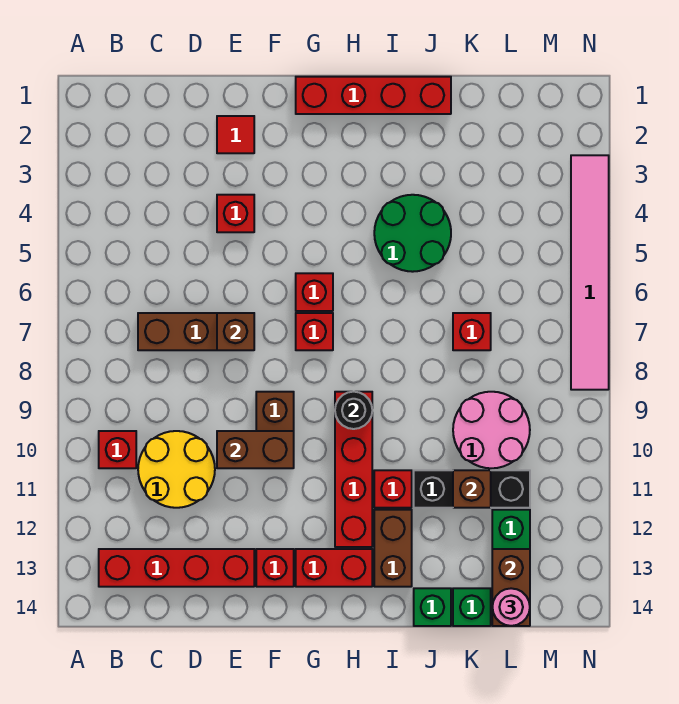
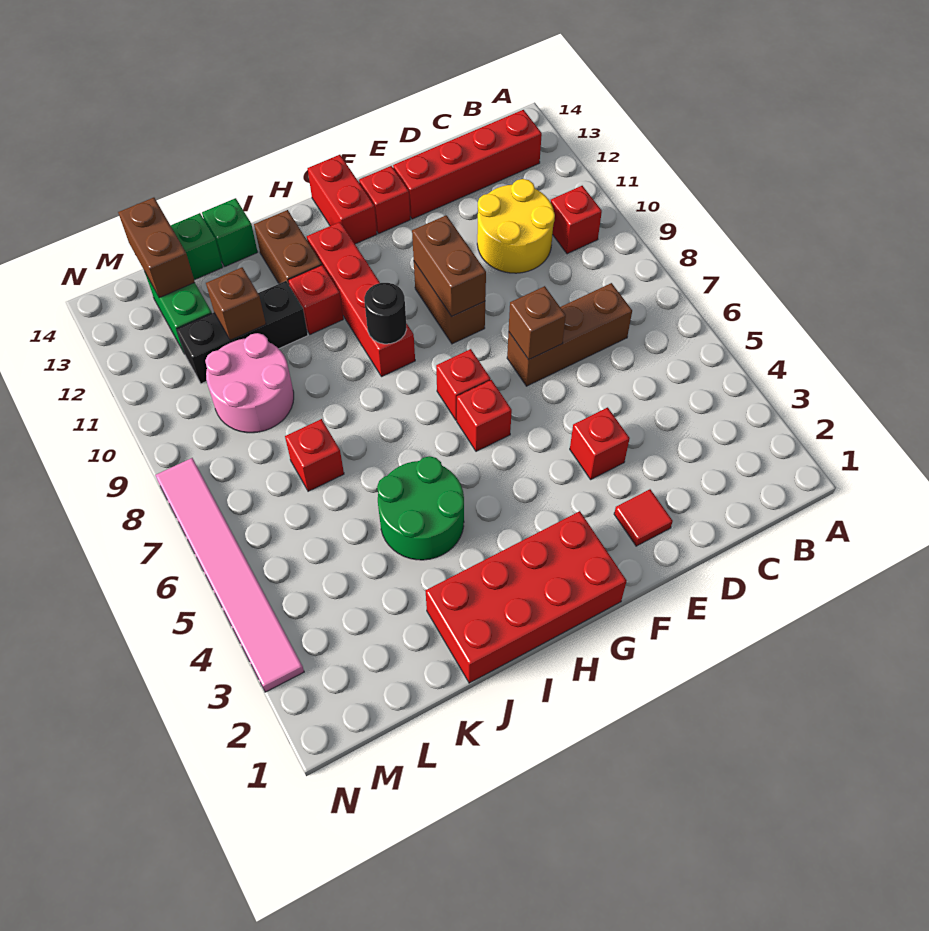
brown 1x2 brick [217,431,294,468] -> brown 1x2 brick turned to [412,215,486,316]
red 1x4 brick [296,77,451,114] -> red 2x4 brick [426,511,627,683]
red 1x2 brick [296,549,372,587] -> red 1x2 brick turned to [308,155,377,244]
pink 1x1 round brick [492,588,530,626] -> none

